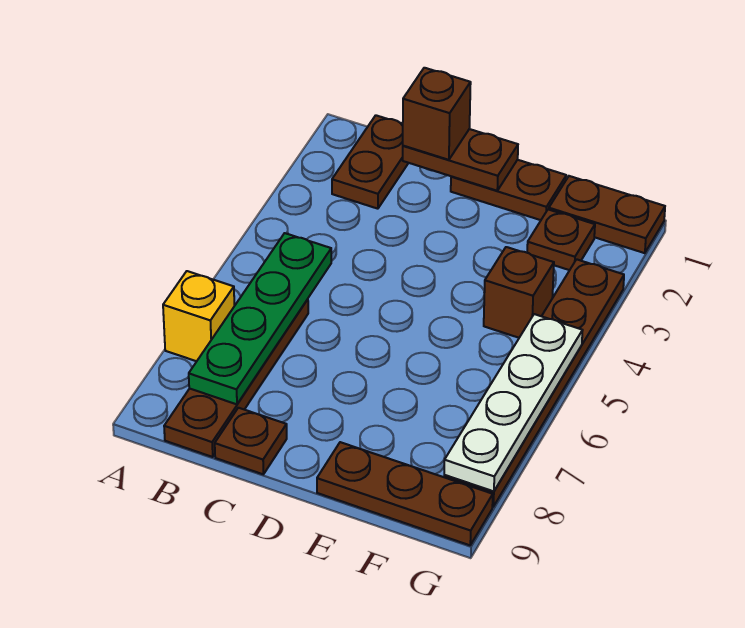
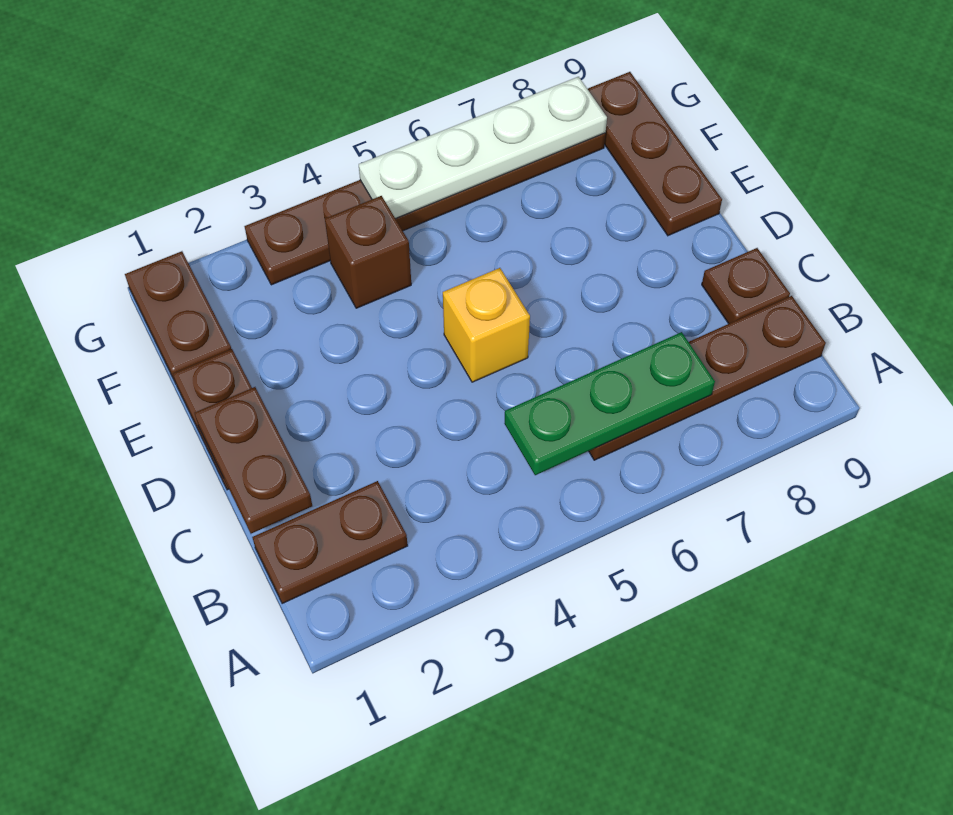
yellow 1x1 brick [163,271,234,361] -> yellow 1x1 brick moved to [443,268,530,382]
green 1x4 plate [189,233,331,404] -> green 1x3 plate [504,332,715,475]
brown 1x1 brick [403,68,471,160] -> none
brown 1x1 plate [527,209,595,270] -> none

